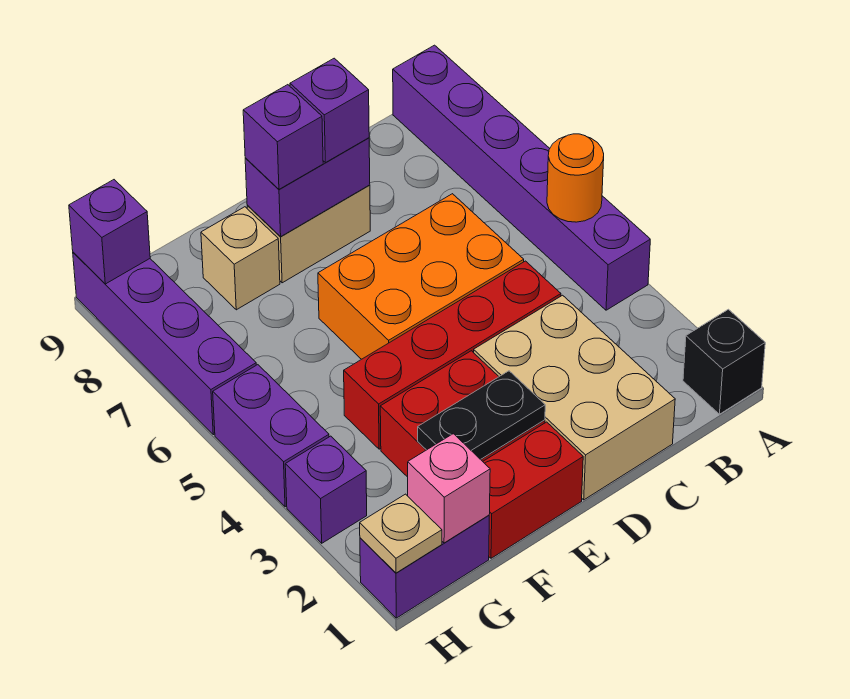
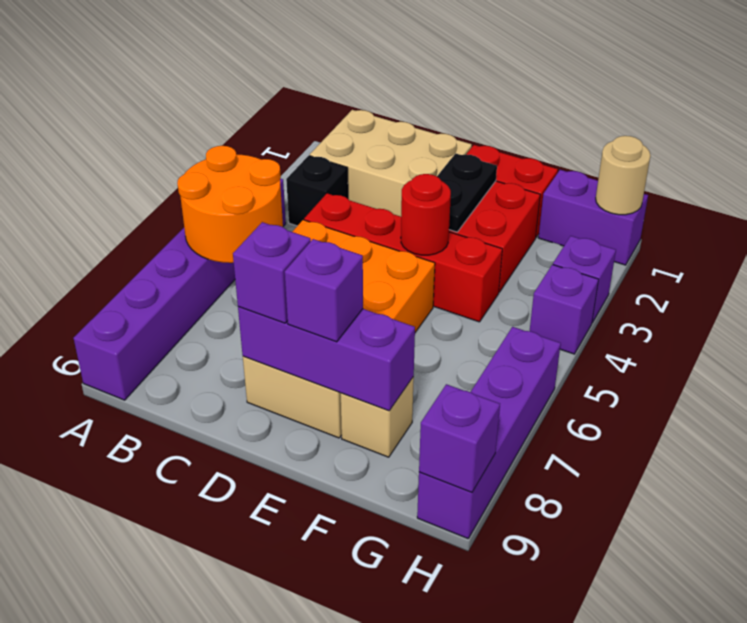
black 1x1 brick [683,309,765,414] -> black 1x1 brick moved to [286,156,348,226]
orange 1x1 round brick [547,134,604,222] -> orange 2x2 round brick [177,146,283,263]
tan 2x3 brick [474,295,675,500] -> tan 2x3 brick turned to [310,110,472,216]
purple 1x2 brick [245,138,370,236] -> purple 1x3 brick [238,307,415,411]
black 1x2 plate [418,371,545,459] -> black 1x2 plate turned to [437,153,497,232]
none -> red 1x1 round brick [401,174,451,255]
pink 1x1 brick [408,434,490,543] -> none
tan 1x1 plate [360,494,442,573] -> tan 1x1 round brick [596,136,651,215]
purple 1x2 brick [213,365,329,507] -> purple 1x1 brick [530,265,599,354]

